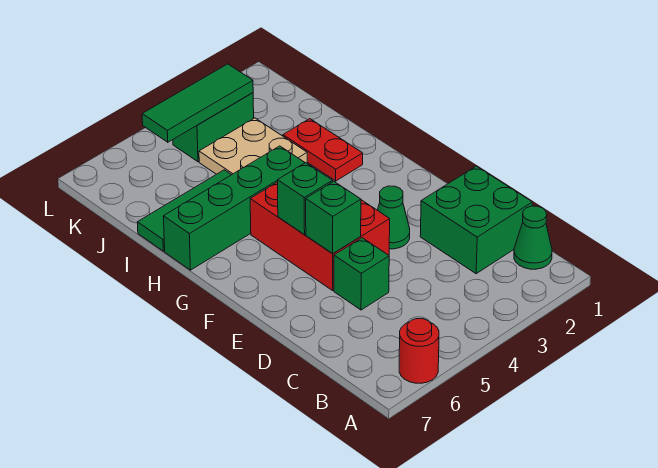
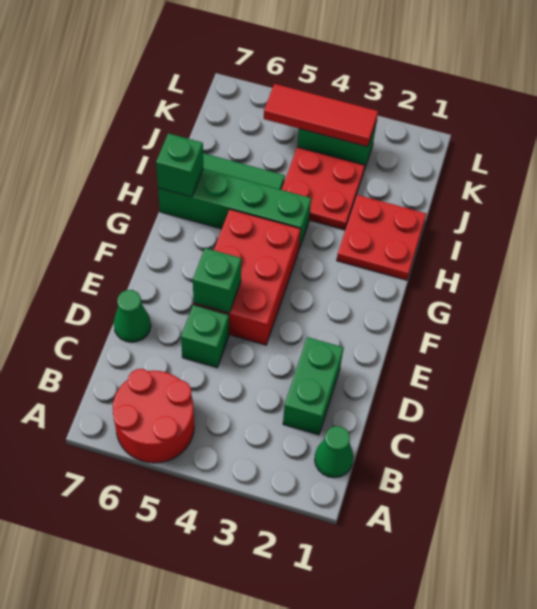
red 1x1 round brick [399,319,439,383] -> red 2x2 round brick [113,369,194,463]
green 2x2 brick [420,166,532,274] -> green 1x2 brick [283,337,343,435]
green 1x1 cone [378,186,410,249] -> green 1x1 cone moved to [114,290,151,342]
green 1x1 brick [278,163,332,235] -> green 1x1 brick moved to [156,133,203,197]
red 1x2 plate [283,119,363,181] -> red 2x2 plate [337,195,426,280]
tan 2x2 plate [199,118,307,175] -> red 2x2 plate [282,147,365,230]
green 1x3 tile [142,64,253,142] -> red 1x3 tile [264,84,378,147]

